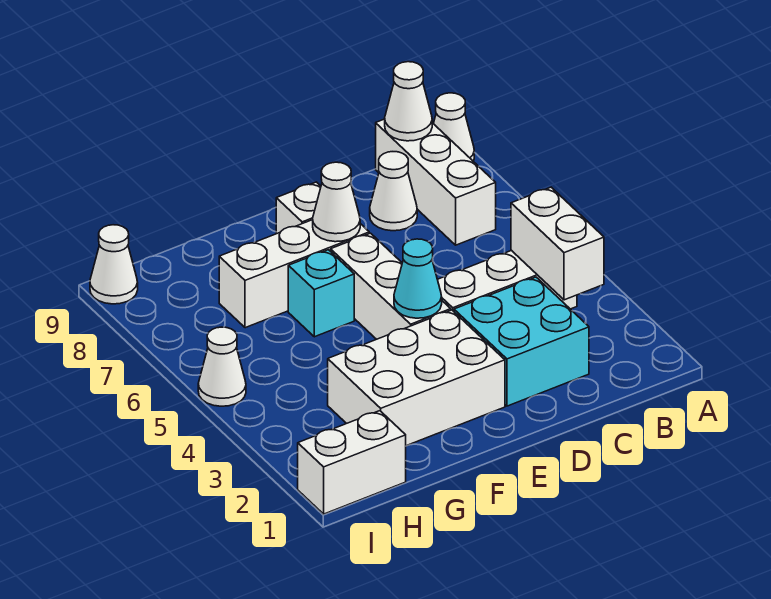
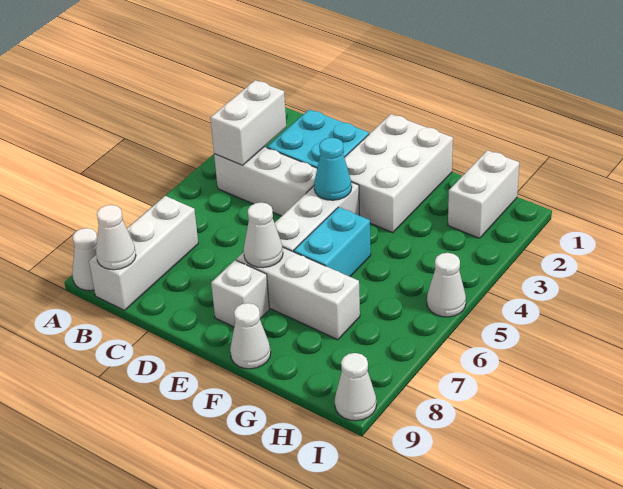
white 1x1 cone [370,152,417,231] -> white 1x1 cone moved to [230,303,271,369]
white 2x3 brick [328,310,505,446] -> white 2x3 brick turned to [344,114,453,233]
cyan 1x1 brick [288,250,354,337] -> cyan 1x2 brick [294,207,371,277]
white 1x2 brick [298,411,406,514] -> white 1x2 brick turned to [448,150,519,238]

